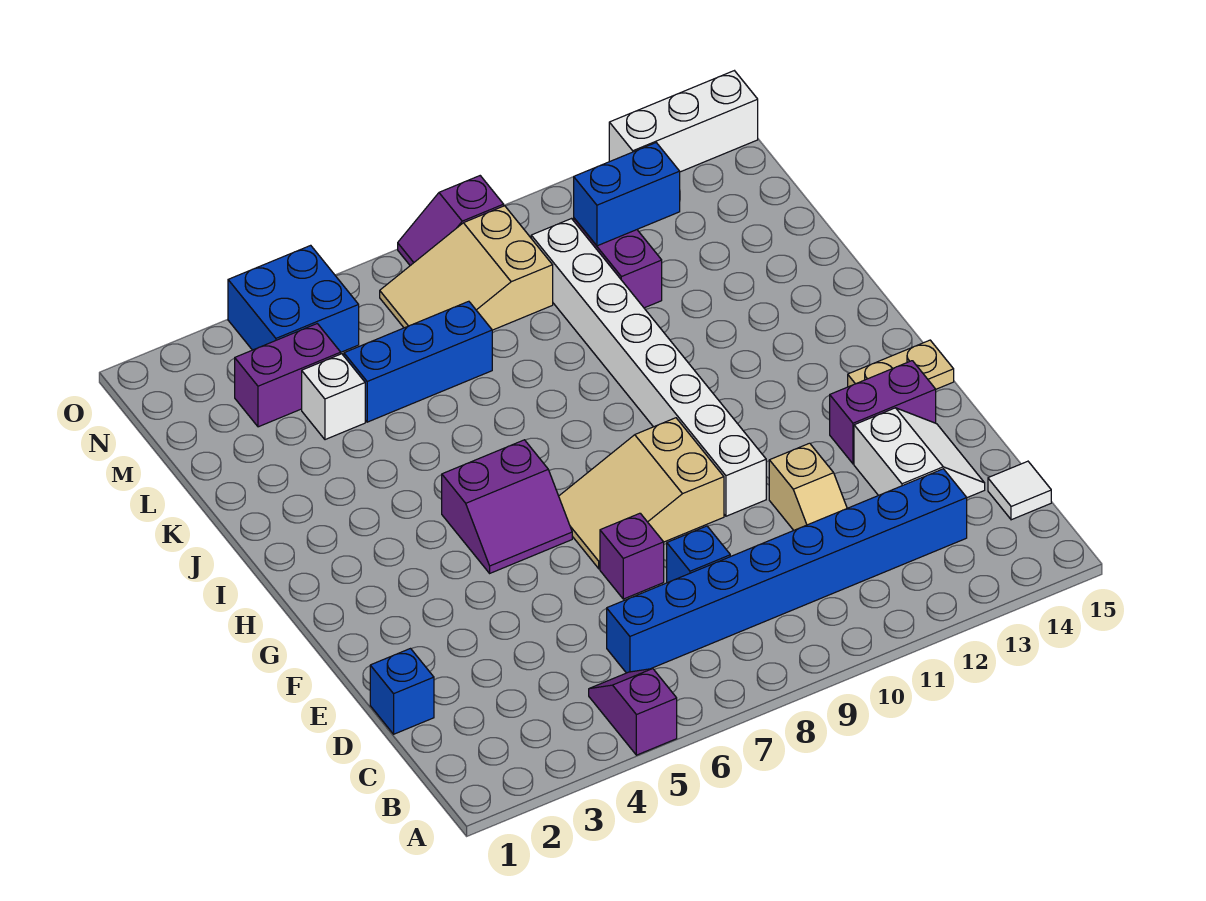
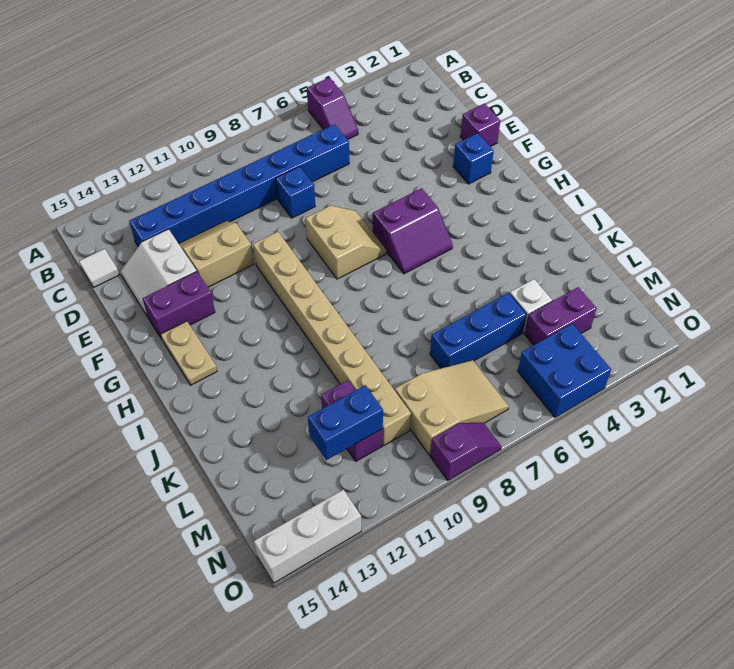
blue 1x1 brick [370,649,434,734] -> blue 1x1 brick moved to [453,133,494,184]
tan 1x2 slope [769,443,847,530] -> tan 2x2 slope [179,221,254,287]
purple 1x1 brick [600,513,664,599] -> purple 1x1 brick moved to [460,104,500,147]
tan 2x3 slope [559,418,724,569] -> tan 2x2 slope [306,206,387,279]
white 1x8 brick [531,219,766,516] -> tan 1x8 brick [253,232,411,445]
purple 2x2 slope [442,440,572,573] -> purple 2x2 slope turned to [373,188,453,274]
tan 1x2 plate [848,340,954,389] -> tan 1x2 plate turned to [161,321,217,385]

